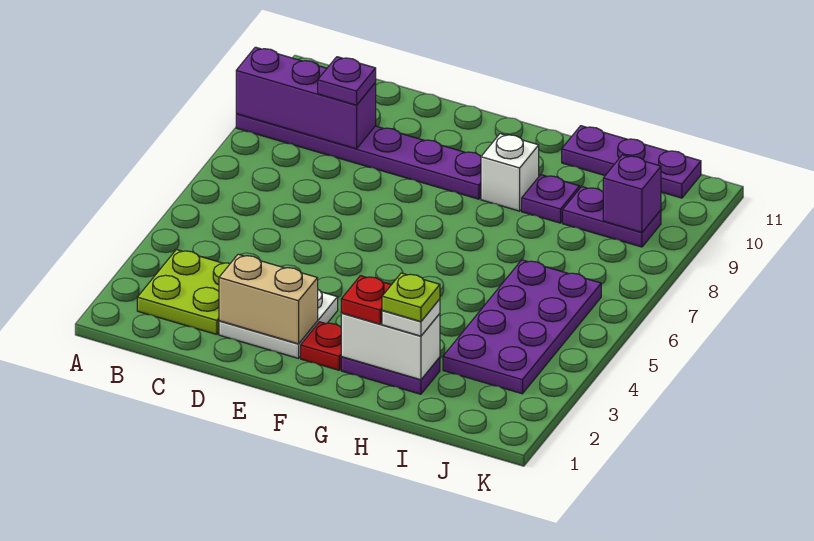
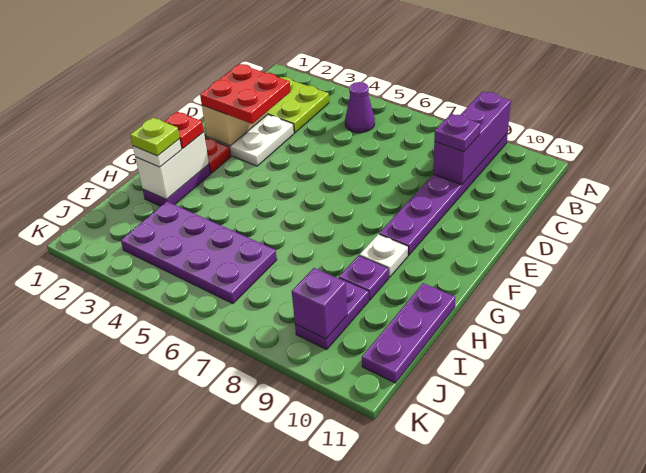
none -> purple 1x1 cone [345,82,375,133]
none -> red 2x2 plate [200,64,291,124]
white 1x1 brick [481,134,539,211] -> white 1x1 plate [360,234,408,277]

